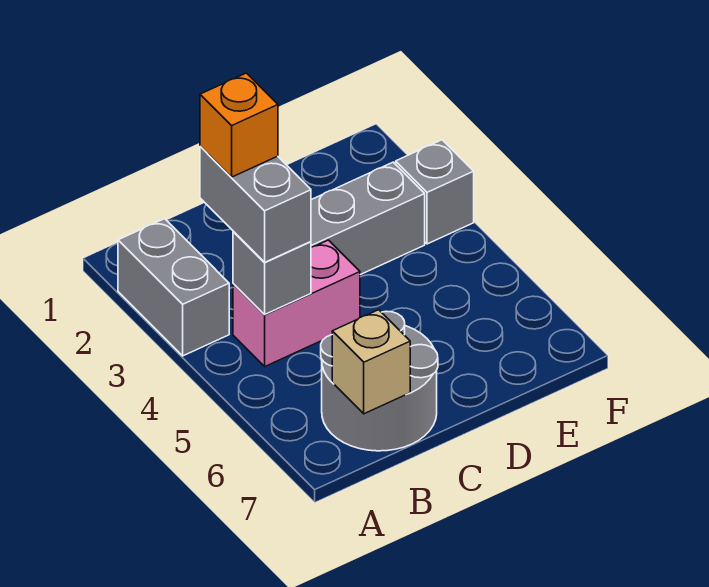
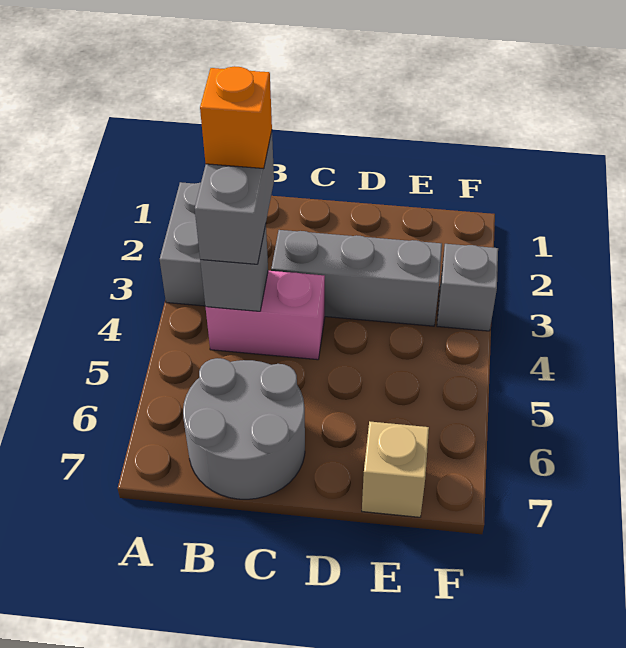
tan 1x1 brick [332,310,410,414] -> tan 1x1 brick moved to [362,421,429,517]

